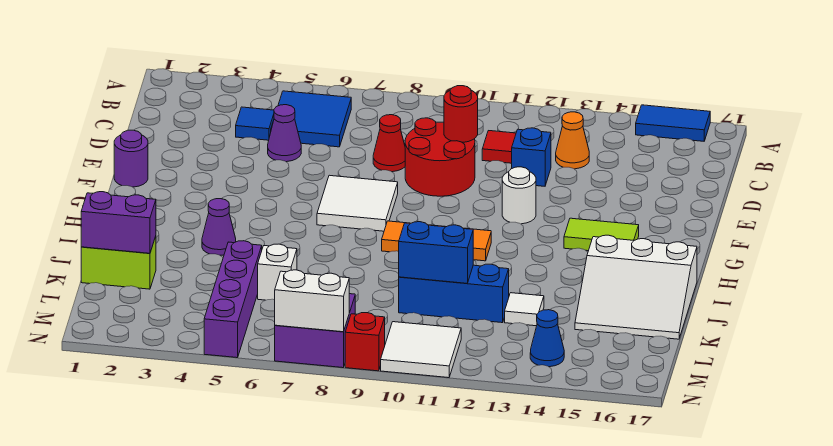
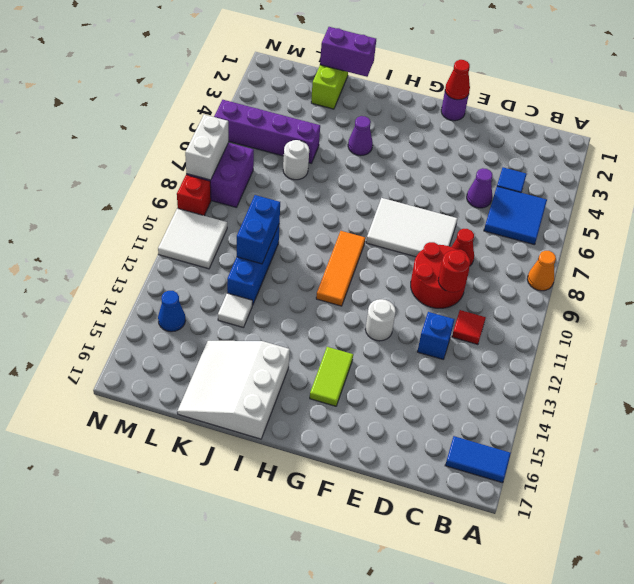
blue 1x2 tile [636,105,710,141] -> blue 1x2 tile turned to [445,436,511,483]
orange 1x1 cone [556,112,589,169] -> orange 1x1 cone moved to [527,251,556,291]
none -> red 1x1 cone [445,60,470,100]
white 2x2 tile [317,175,398,231] -> white 2x3 tile [366,198,457,257]
purple 1x2 brick [81,192,156,253] -> purple 1x2 brick turned to [320,27,376,77]
white 1x1 brick [258,244,297,300] -> white 1x1 round brick [283,140,309,180]

